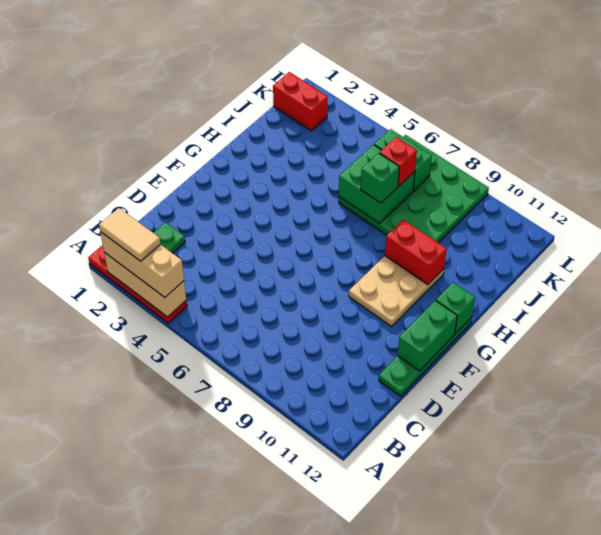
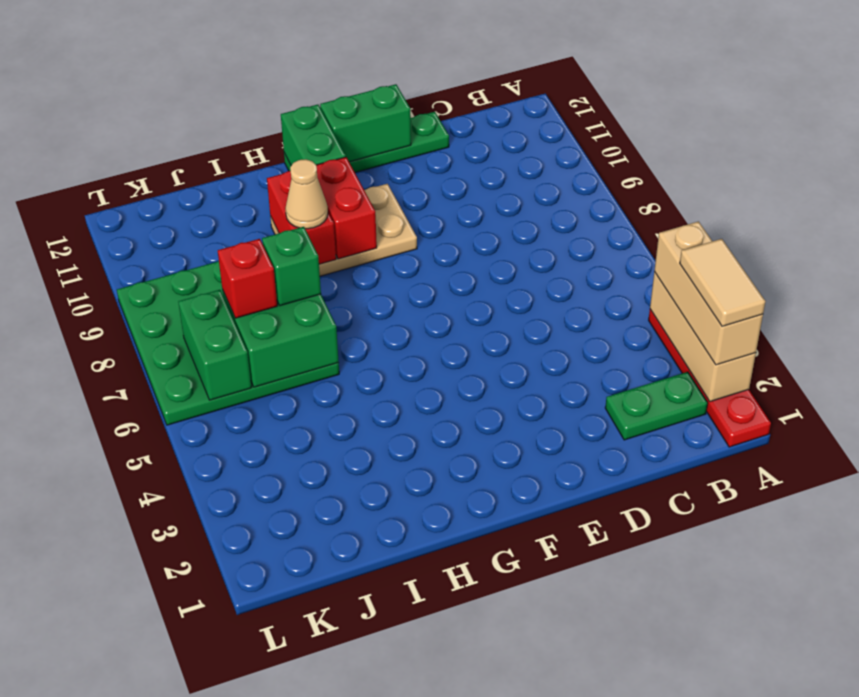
green 1x1 brick [436,282,475,334] -> green 1x2 brick [281,105,346,165]
none -> tan 1x1 cone [285,159,328,229]
red 1x2 brick [273,72,328,131] -> red 1x2 brick moved to [316,157,377,259]

